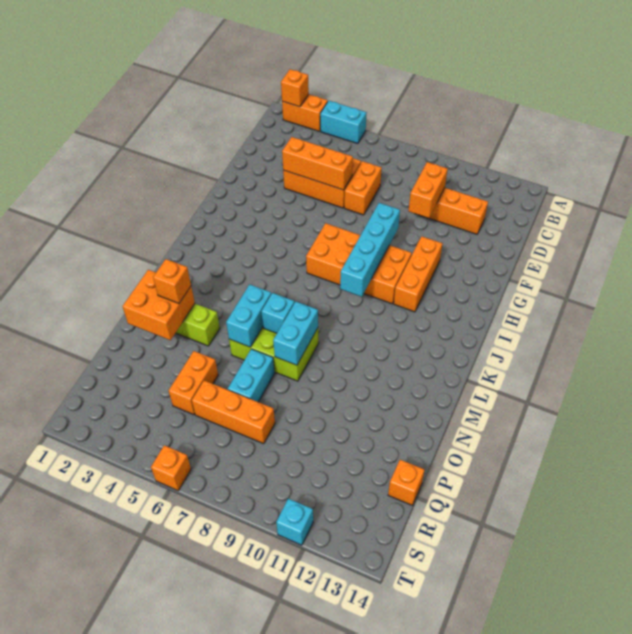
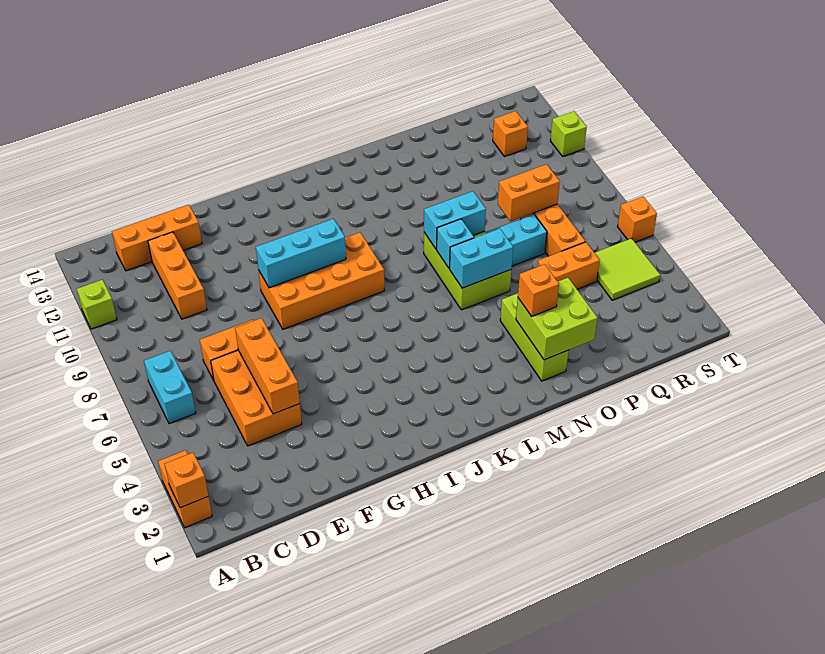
cyan 1x2 brick [320,101,366,144] -> cyan 1x2 brick moved to [144,351,196,424]
none -> lime 1x1 brick [77,280,117,329]
orange 1x2 brick [409,162,448,218] -> orange 1x2 brick moved to [498,164,560,222]
cyan 1x4 brick [340,203,400,297] -> cyan 1x3 brick [256,219,346,288]
orange 1x3 brick [394,236,443,312] -> orange 1x3 brick moved to [112,205,202,271]
orange 2x4 brick [306,223,412,304] -> orange 2x4 brick turned to [259,233,384,329]
orange 2x2 brick [123,270,195,340] -> lime 2x2 brick [516,278,597,360]
orange 1x1 brick [388,460,424,505] -> orange 1x1 brick moved to [493,111,528,157]
none -> lime 2x2 tile [595,238,660,300]
cyan 1x1 brick [276,499,313,545] -> lime 1x1 brick [550,111,587,156]

